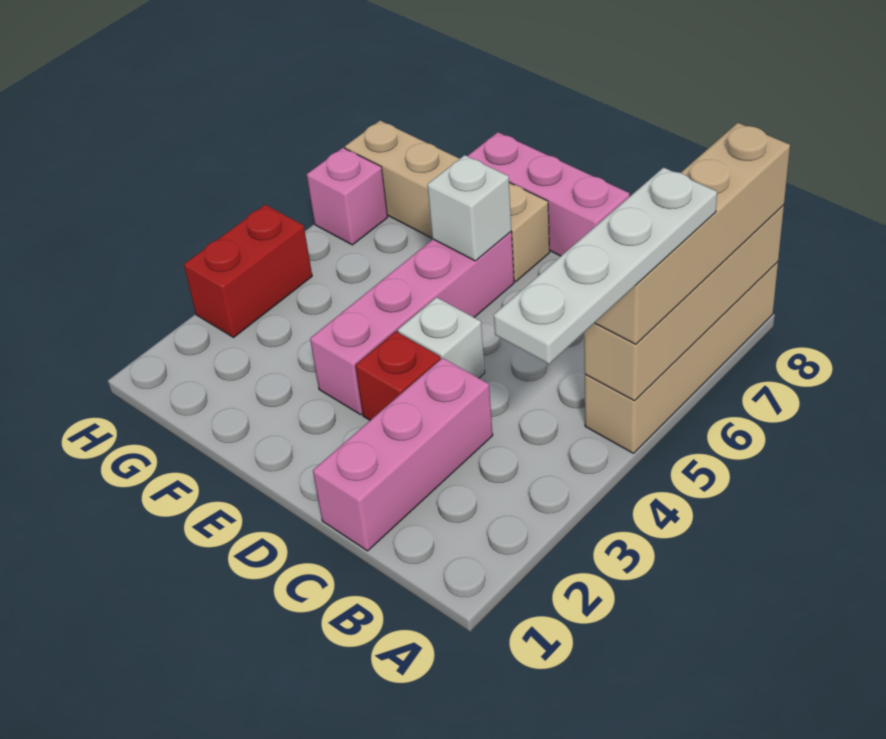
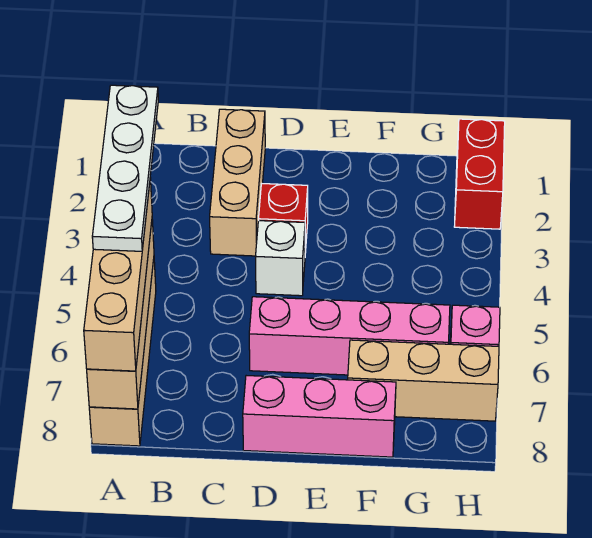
pink 1x3 brick [313,358,493,551] -> tan 1x3 brick [210,109,265,256]
pink 1x4 brick [310,232,514,415] -> pink 1x4 brick turned to [249,297,450,375]
white 1x1 brick [427,155,511,261] -> none
tan 1x4 brick [345,121,550,282] -> tan 1x3 brick [348,340,499,421]
red 1x2 brick [184,205,312,337] -> red 1x2 brick moved to [454,119,505,229]

